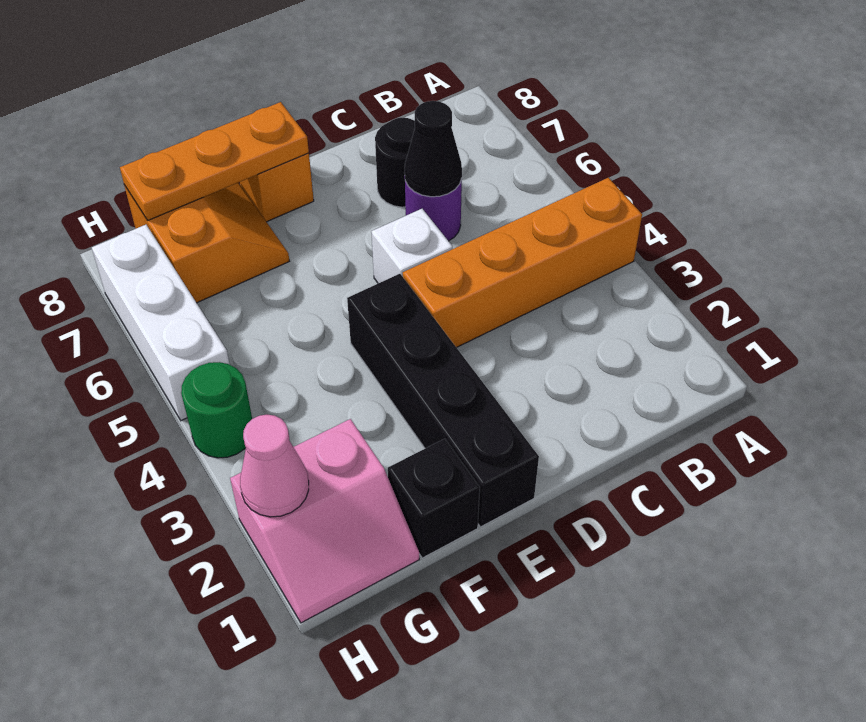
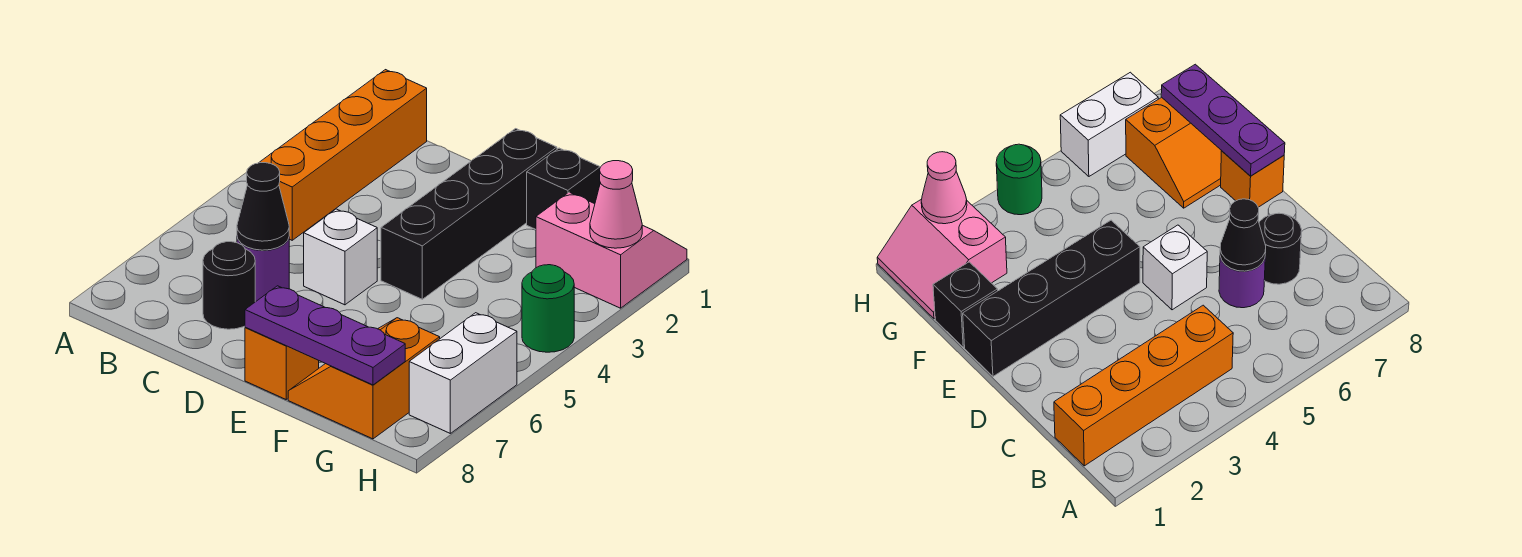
orange 1x4 brick [403,178,642,348] -> orange 1x4 brick turned to [259,70,427,240]
orange 1x3 plate [120,102,309,220] -> purple 1x3 plate [245,286,405,385]
white 1x3 brick [92,225,229,421] -> white 1x2 brick [409,313,517,433]

